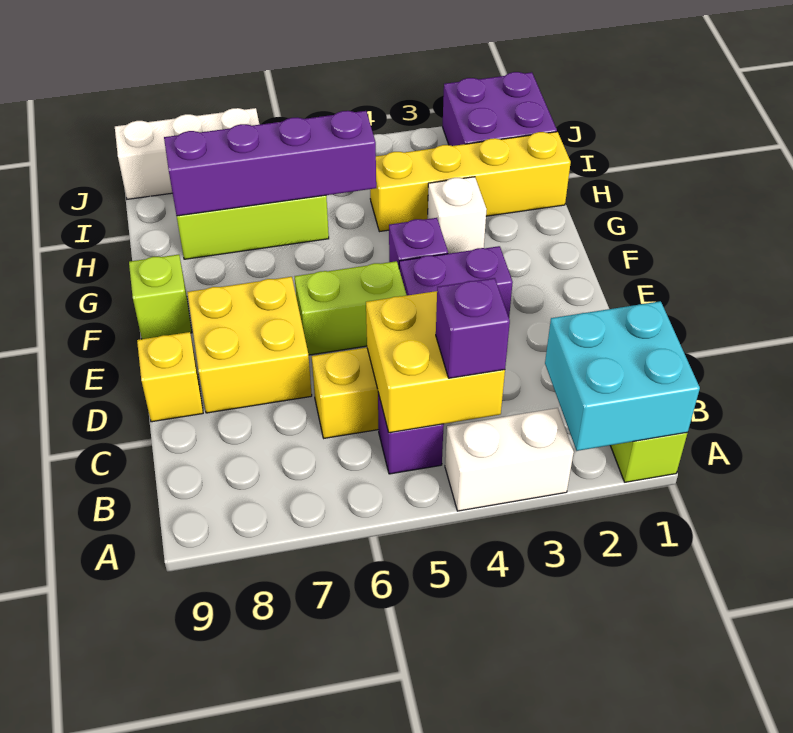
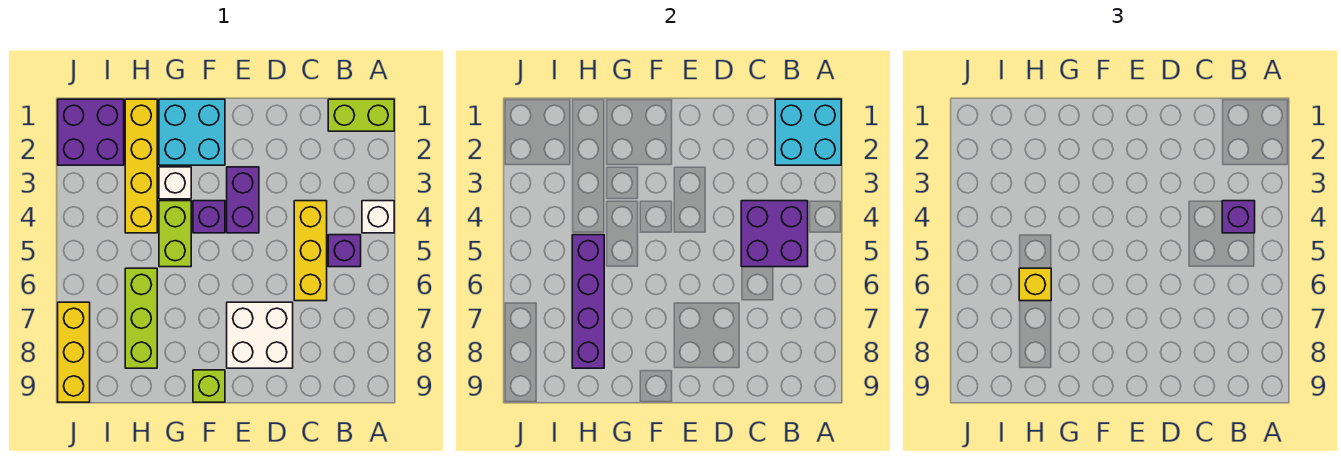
white 1x2 brick [445,408,574,511] -> white 1x1 brick [362,201,394,233]
yellow 2x2 brick [366,291,505,433] -> purple 2x2 brick [741,201,808,267]
yellow 2x2 brick [187,277,312,413] -> white 2x2 brick [227,302,293,368]
yellow 1x1 brick [137,332,203,422] -> yellow 1x1 brick moved to [1019,268,1051,301]
lime 1x2 brick [295,261,407,355] -> lime 1x2 brick moved to [159,201,191,267]
none -> cyan 2x2 brick [159,99,225,165]
white 1x3 brick [115,108,260,199] -> yellow 1x3 brick [58,302,90,402]

